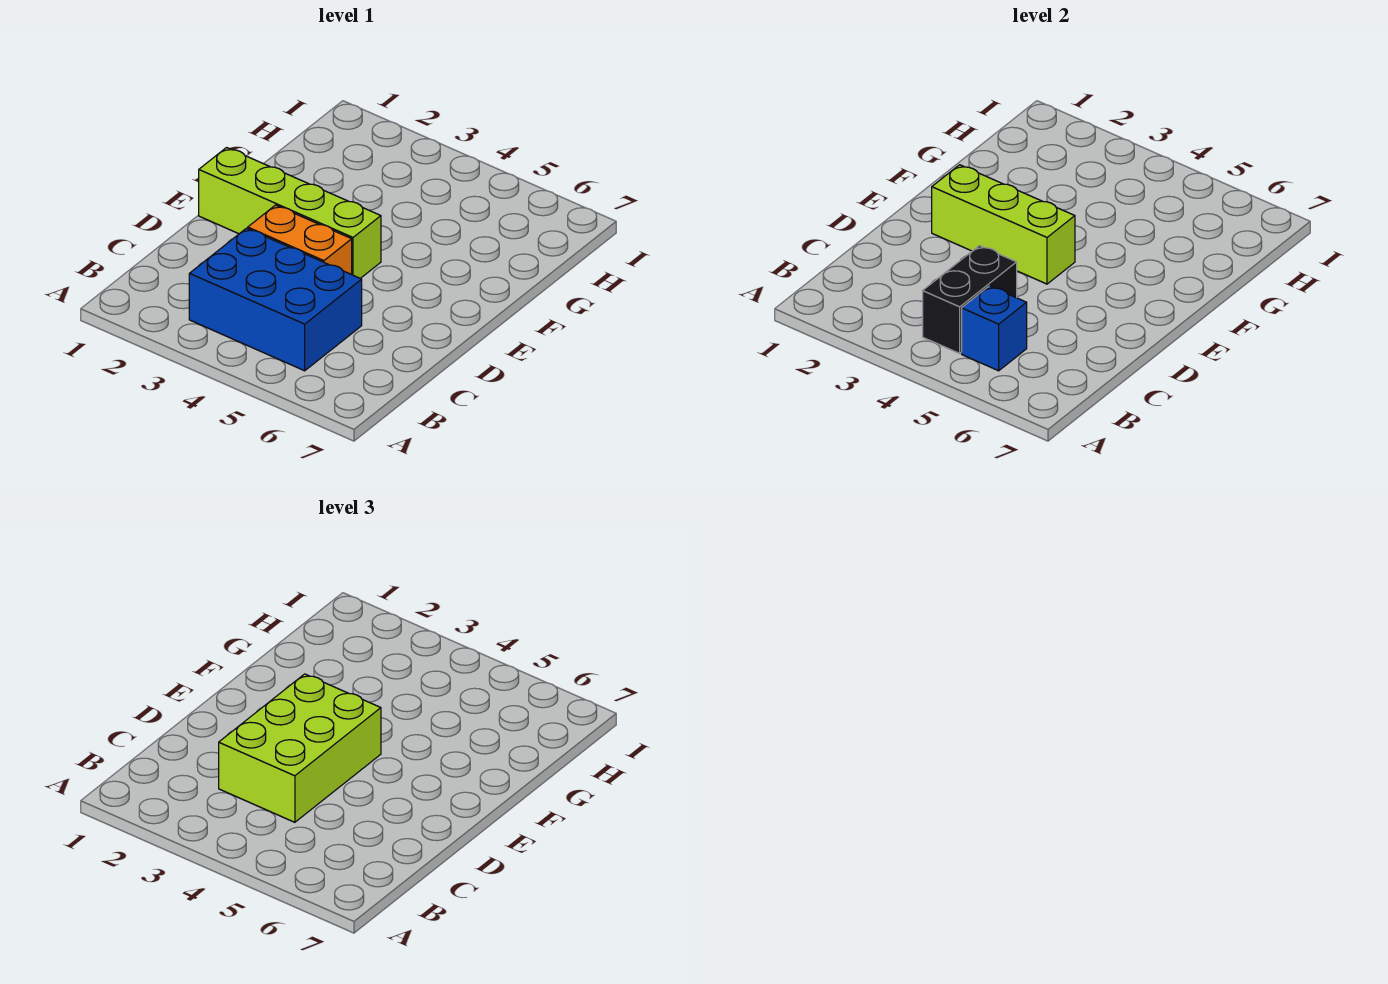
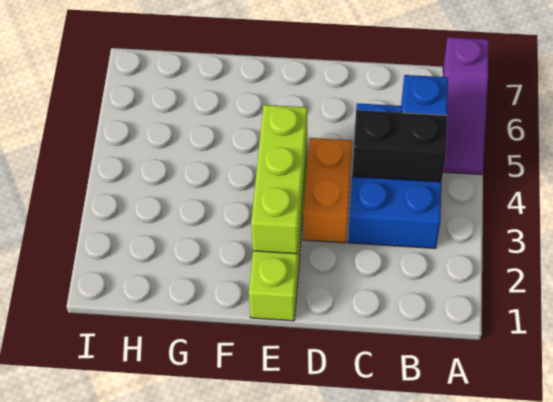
none -> purple 1x3 slope [443,37,489,175]
lime 2x3 brick [219,674,381,822] -> none

